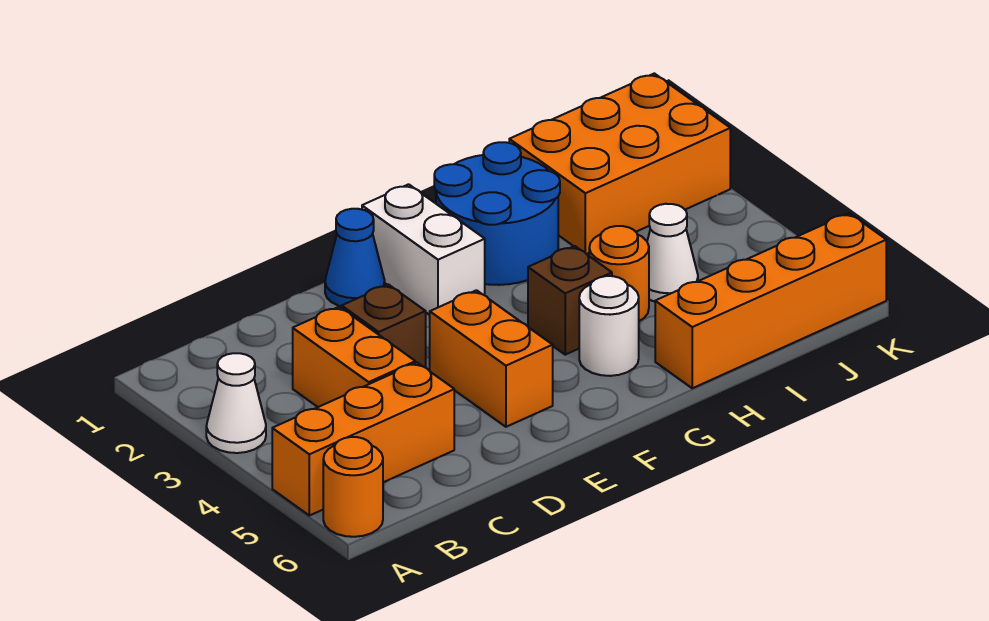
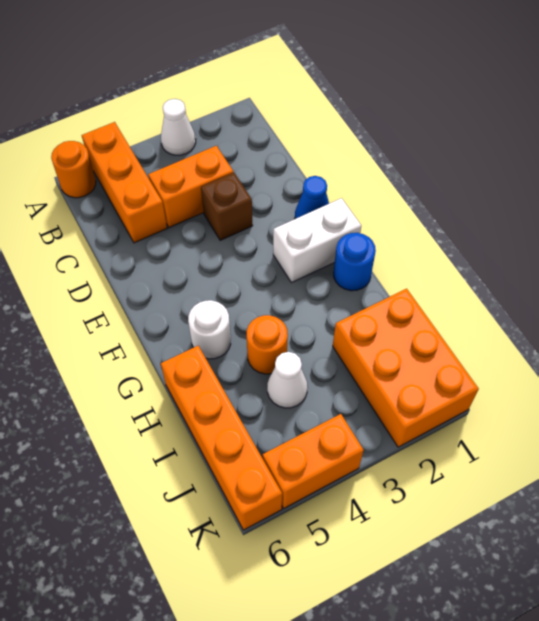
orange 1x2 brick [430,290,553,427] -> orange 1x2 brick moved to [263,414,364,509]
blue 2x2 round brick [434,142,560,285] -> blue 1x1 round brick [334,233,376,291]
brown 1x1 brick [528,246,612,355] -> none

